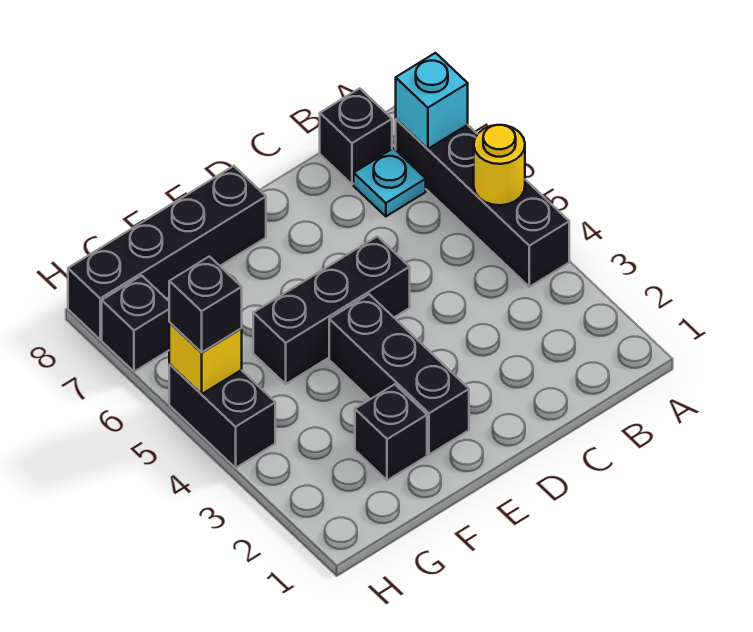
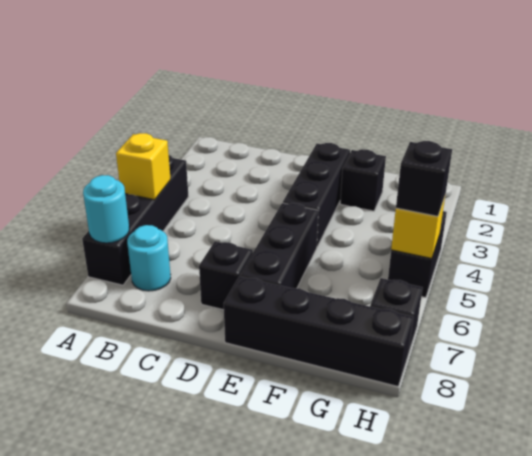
yellow 1x1 round brick [474,125,525,205] -> yellow 1x1 brick [116,133,171,200]
cyan 1x1 brick [396,53,468,149] -> cyan 1x1 round brick [83,175,129,243]
cyan 1x1 plate [354,148,426,216] -> cyan 1x1 round brick [127,225,171,291]
black 1x1 brick [320,88,392,184] -> black 1x1 brick moved to [199,241,253,310]
black 1x3 brick [253,236,410,384] -> black 1x3 brick turned to [240,203,318,288]

